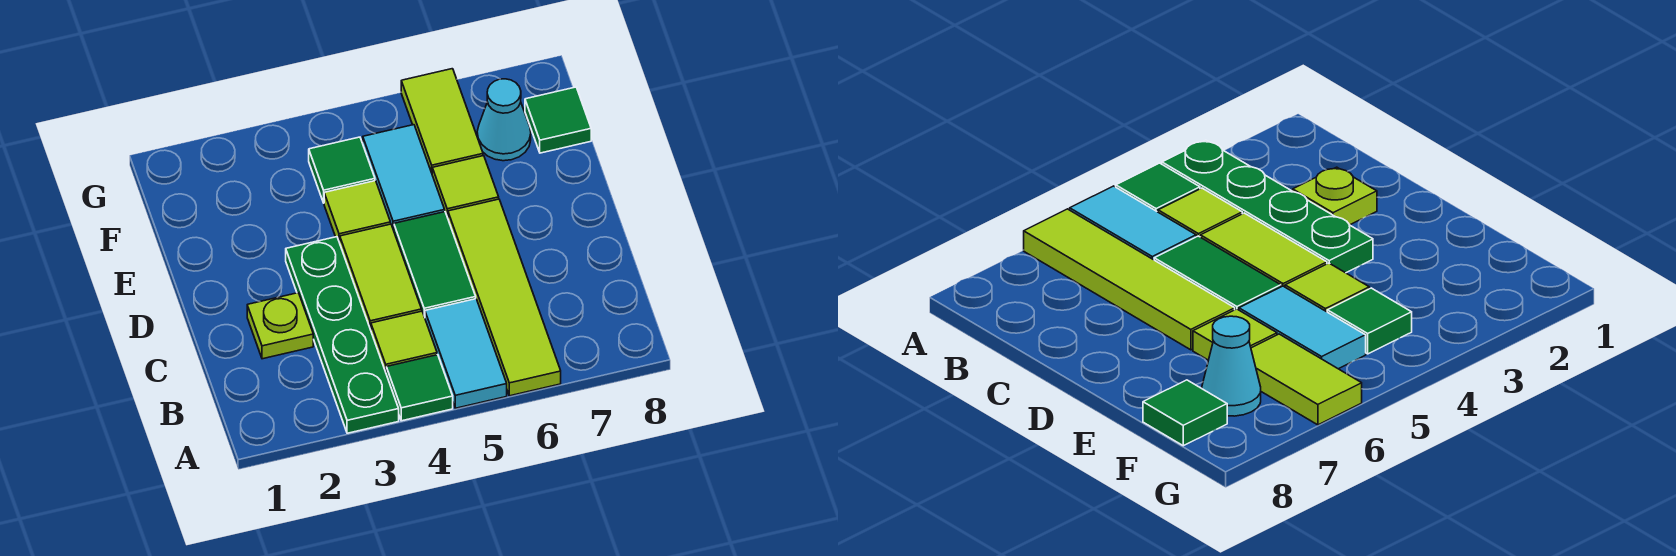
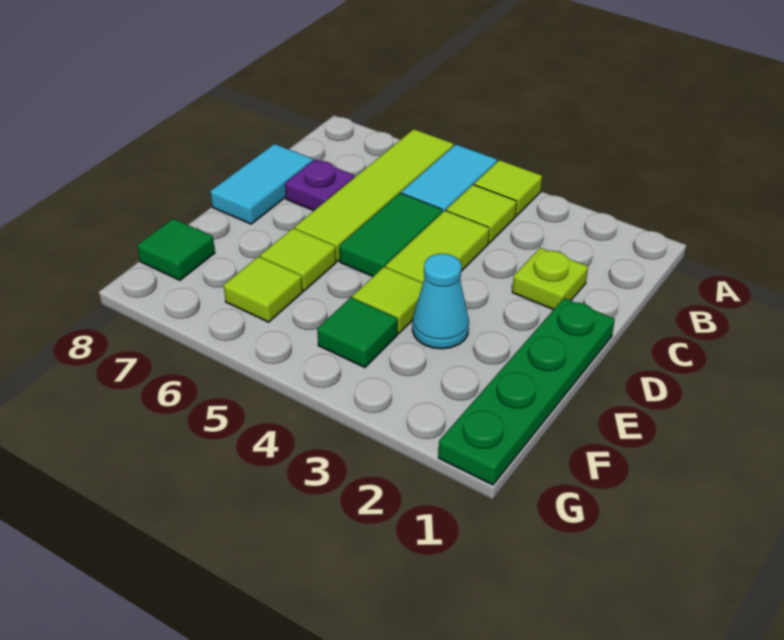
green 1x4 plate [286,237,399,433] -> green 1x4 plate moved to [438,298,615,485]
green 1x1 tile [386,355,453,421] -> lime 1x1 tile [474,160,542,216]
none -> purple 1x1 plate [285,160,355,211]
cyan 1x2 tile [363,125,445,230] -> cyan 1x2 tile moved to [210,144,313,224]
lime 1x2 tile [401,69,483,172] -> lime 1x1 tile [224,256,303,322]
cyan 1x1 cone [477,79,531,161] -> cyan 1x1 cone moved to [412,254,469,349]

